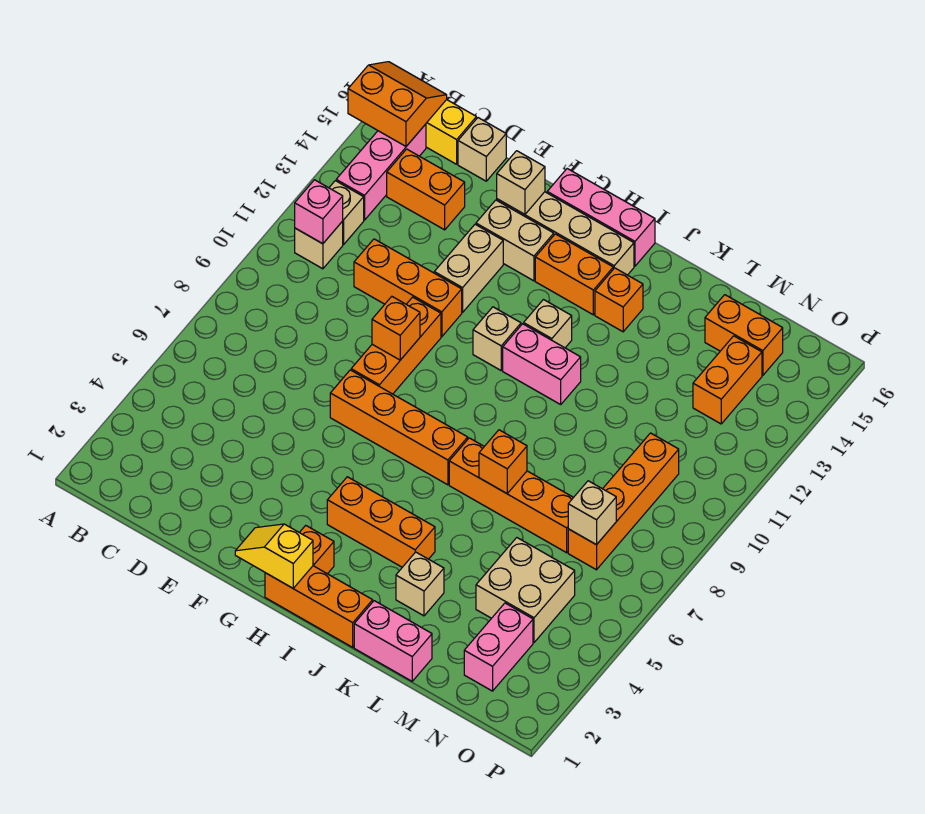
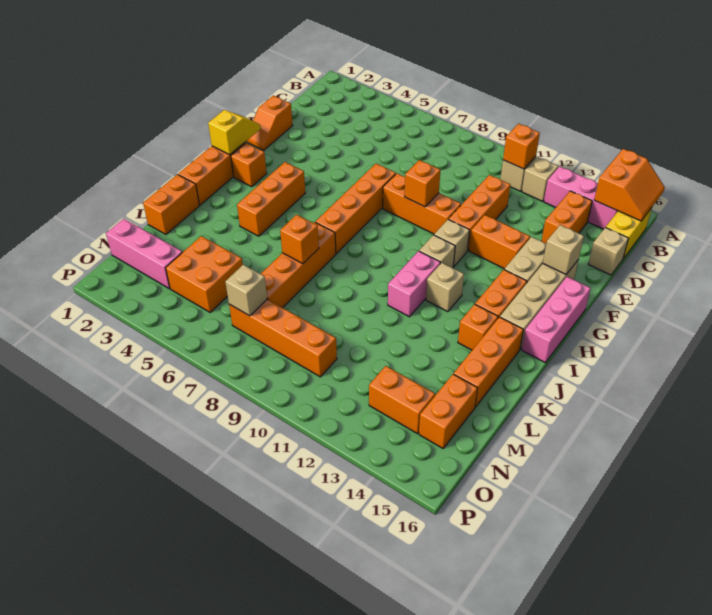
pink 1x1 brick [295,180,343,244] -> orange 1x1 brick [503,124,540,169]
none -> orange 1x2 slope [246,96,293,150]
tan 1x2 brick [434,224,503,312] -> orange 1x2 brick [469,215,530,269]
none -> orange 1x3 brick [454,317,523,407]
pink 1x2 brick [354,601,432,681] -> orange 1x2 brick [143,175,199,234]
tan 1x1 brick [396,552,444,616] -> tan 1x1 brick moved to [434,219,470,266]
tan 2x2 brick [476,538,575,642] -> orange 2x2 brick [166,236,243,312]
pink 1x2 brick [464,603,533,691] -> pink 1x3 brick [106,219,182,288]

